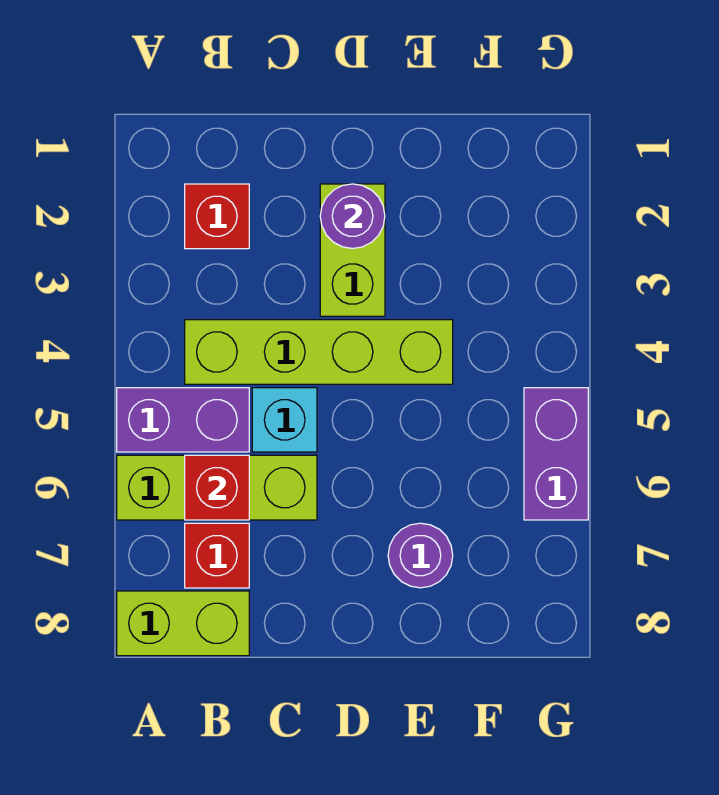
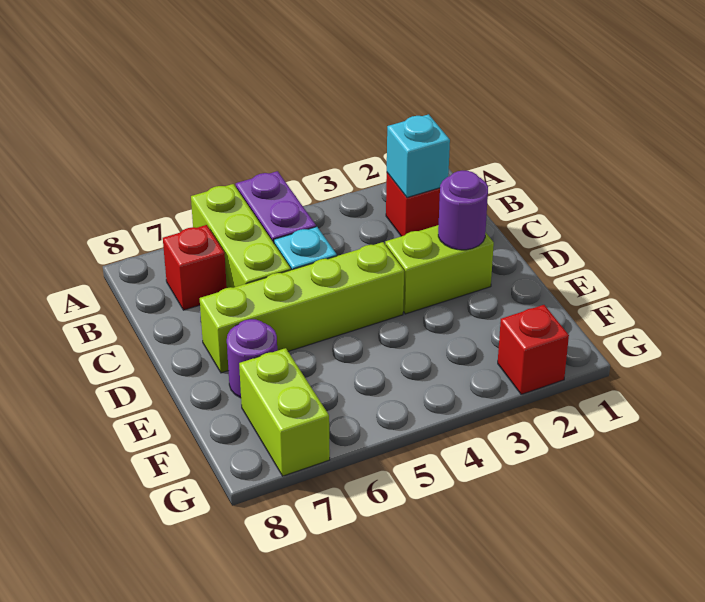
lime 1x2 brick [117,591,249,656] -> lime 1x2 brick moved to [239,348,330,476]
none -> cyan 1x1 brick [387,114,450,197]
lime 1x4 brick [185,320,453,384] -> lime 1x4 brick turned to [200,242,404,373]
red 1x1 brick [185,455,249,520] -> red 1x1 brick moved to [498,305,569,394]
purple 1x2 brick [524,388,588,520] -> none

